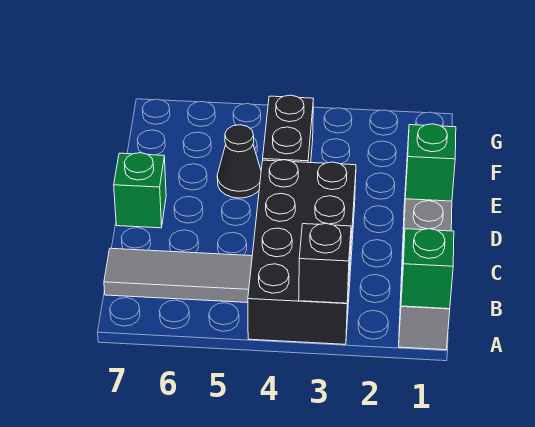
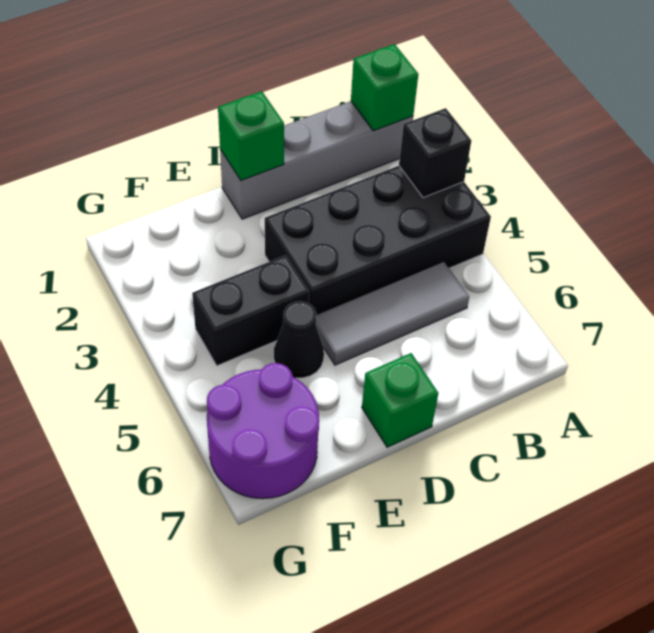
grey 1x3 tile [104,248,252,303] -> grey 1x3 tile turned to [316,262,469,365]
none -> purple 2x2 round brick [207,363,319,499]

